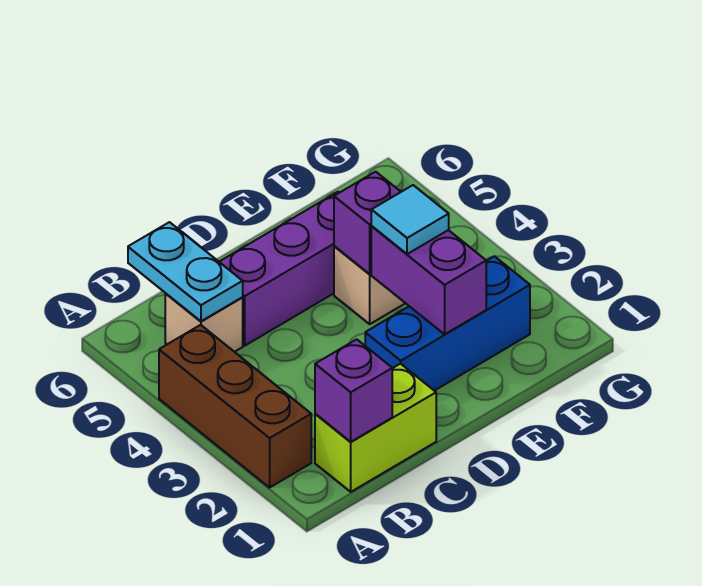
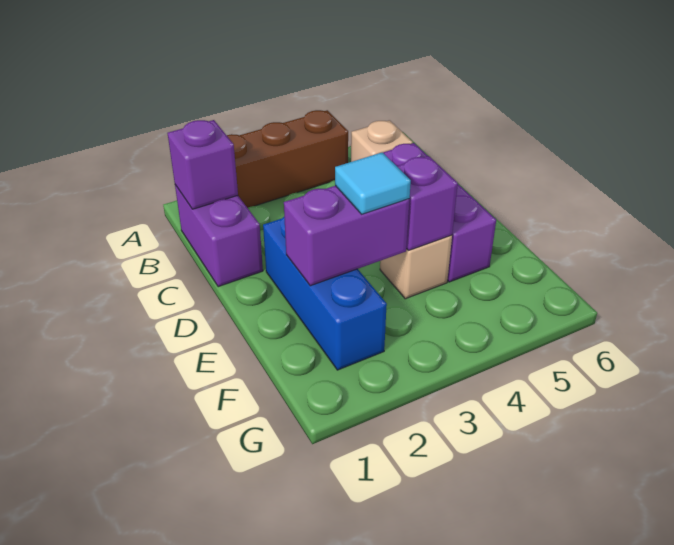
lime 1x2 brick [315,364,436,492] -> purple 1x2 brick [175,185,263,287]
cyan 1x2 plate [128,222,243,321] -> none

